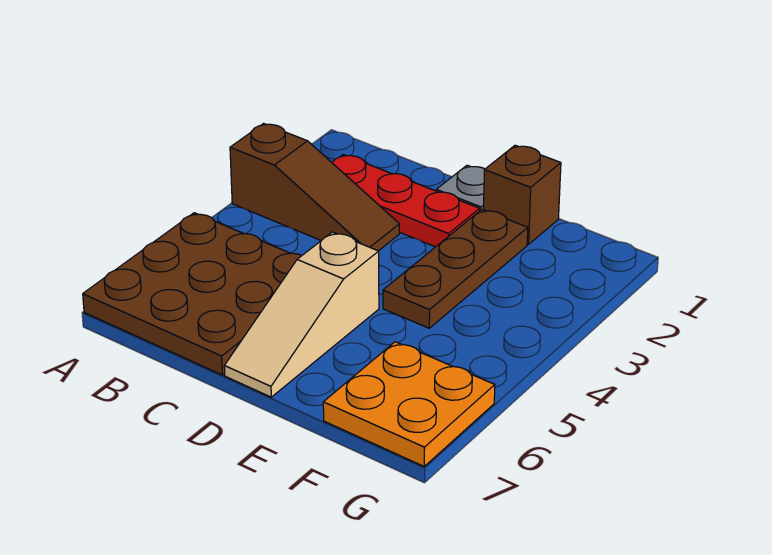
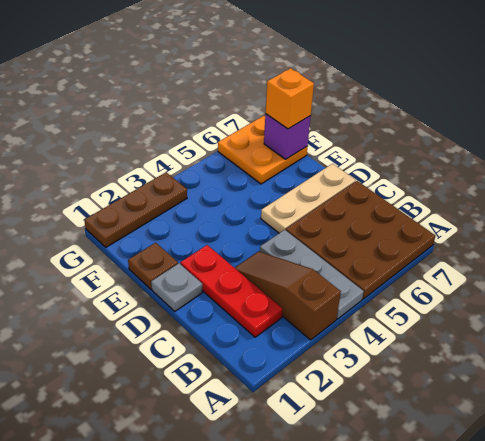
none -> grey 1x3 plate [260,230,364,319]
tan 1x3 slope [224,232,379,397] -> tan 1x3 plate [261,164,356,233]
brown 1x1 brick [484,145,561,244] -> brown 1x1 plate [128,243,178,289]
brown 1x3 plate [383,209,528,328] -> brown 1x3 plate moved to [84,172,187,247]
none -> purple 1x1 brick [264,114,311,159]
none -> orange 1x1 brick [266,68,314,129]

